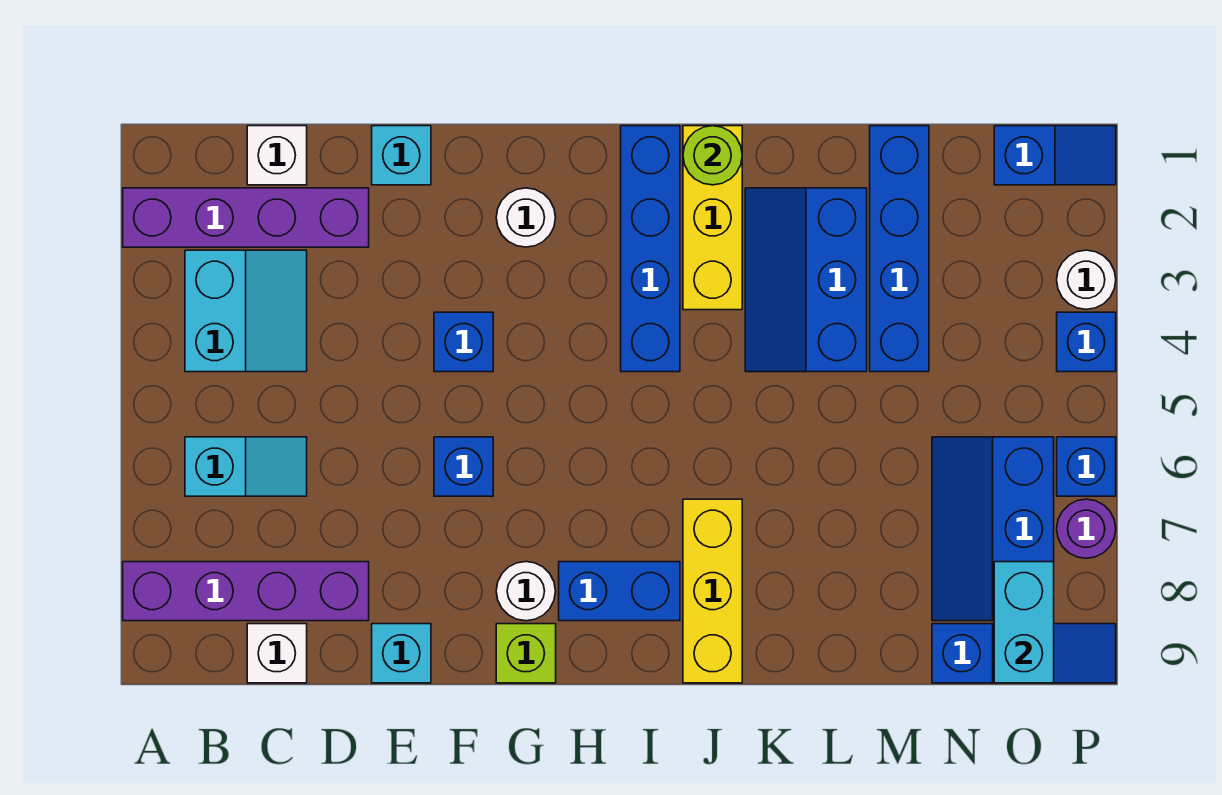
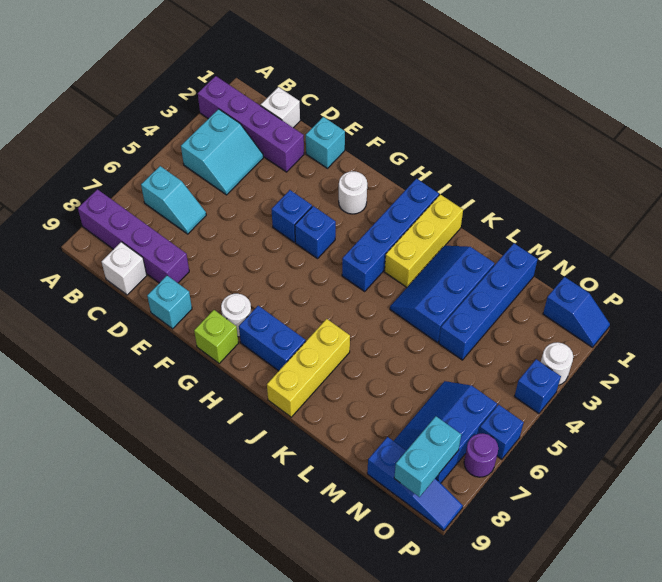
blue 1x1 brick [434,437,493,496] -> blue 1x1 brick moved to [295,206,336,259]
lime 1x1 round brick [683,126,742,185] -> none

